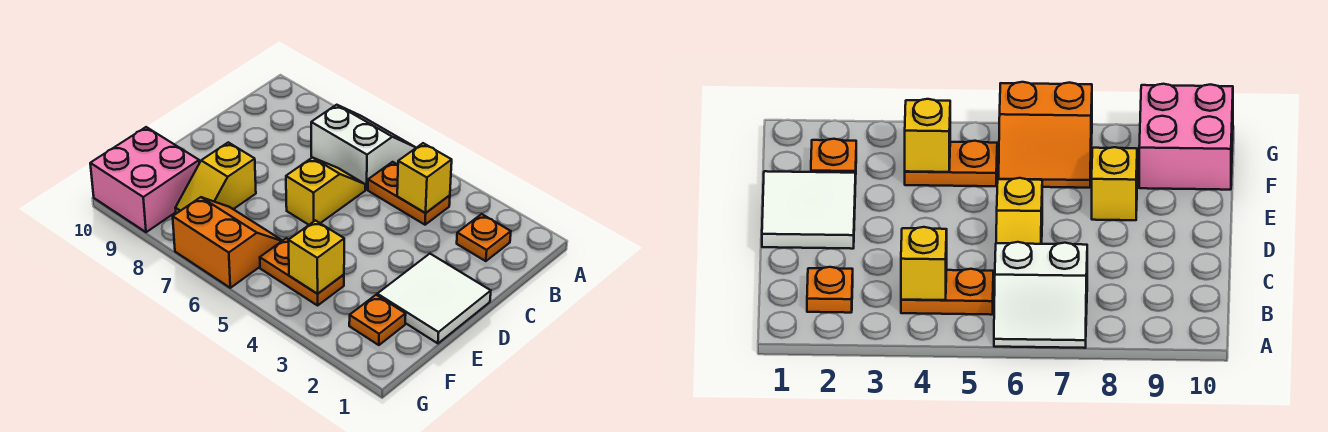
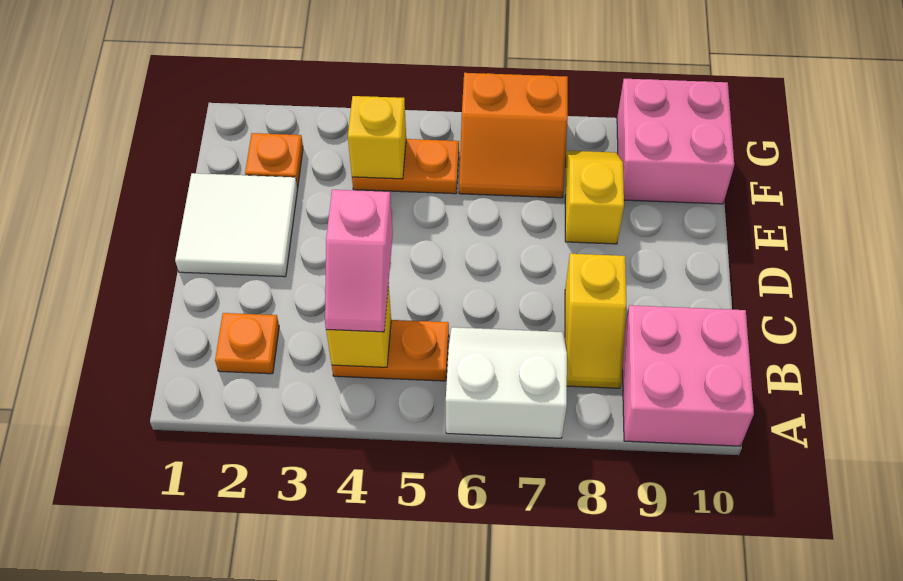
white 2x2 slope [311,105,416,190] -> white 2x2 slope turned to [446,327,567,438]
none -> pink 2x2 brick [622,305,754,446]
none -> pink 1x2 slope [325,190,393,332]
yellow 1x2 slope [286,158,365,225] -> yellow 1x2 slope moved to [565,254,626,388]

